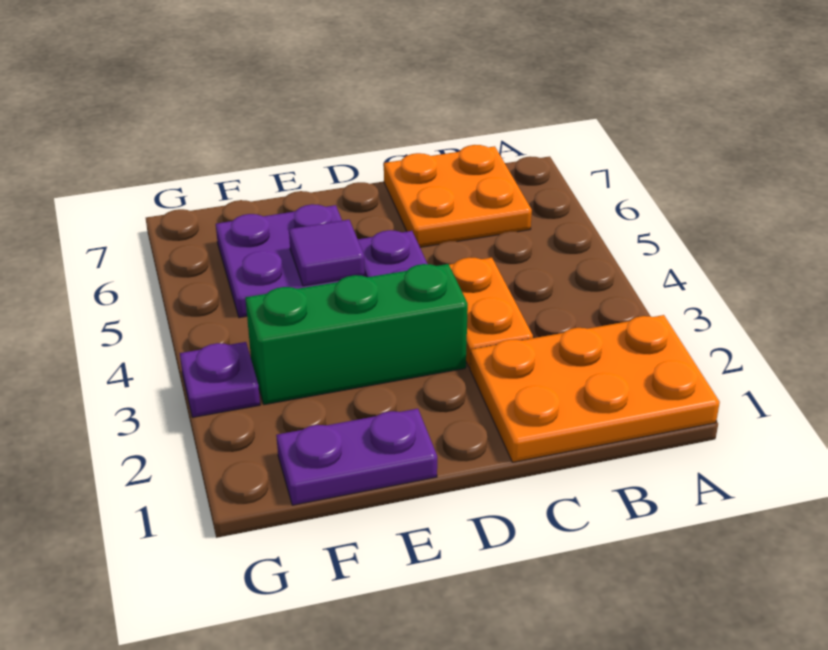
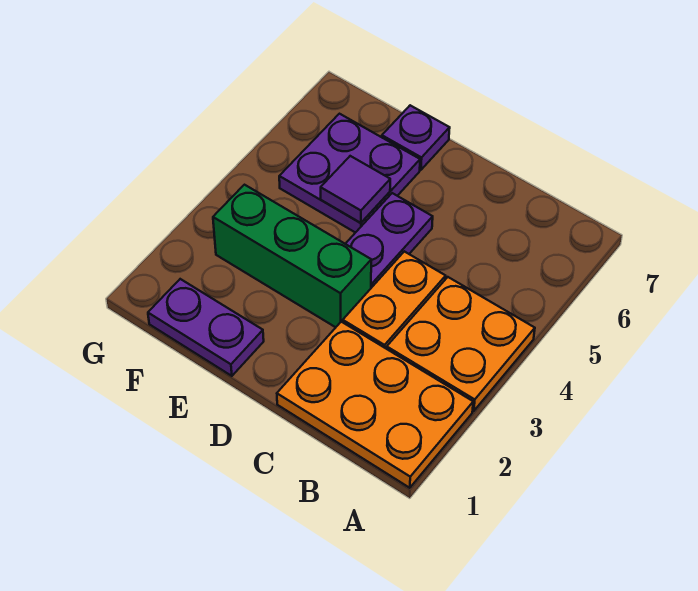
orange 2x2 plate [384,145,532,247] -> orange 2x2 plate moved to [387,277,535,411]
purple 1x1 plate [180,342,260,417] -> purple 1x1 plate moved to [382,105,450,170]

